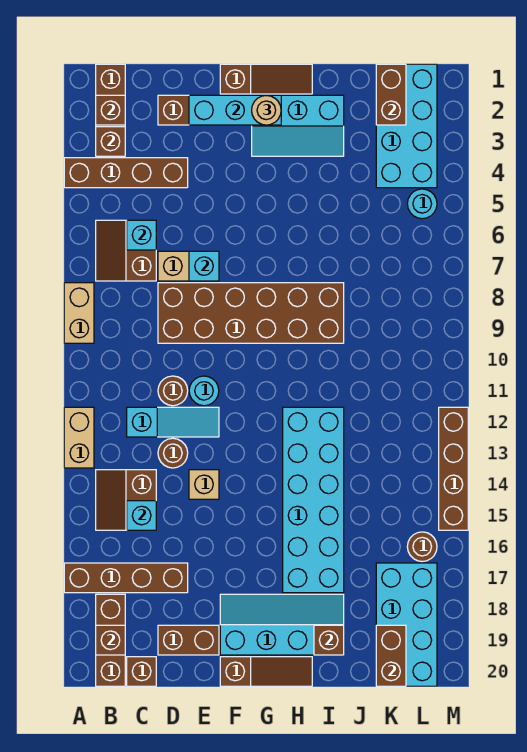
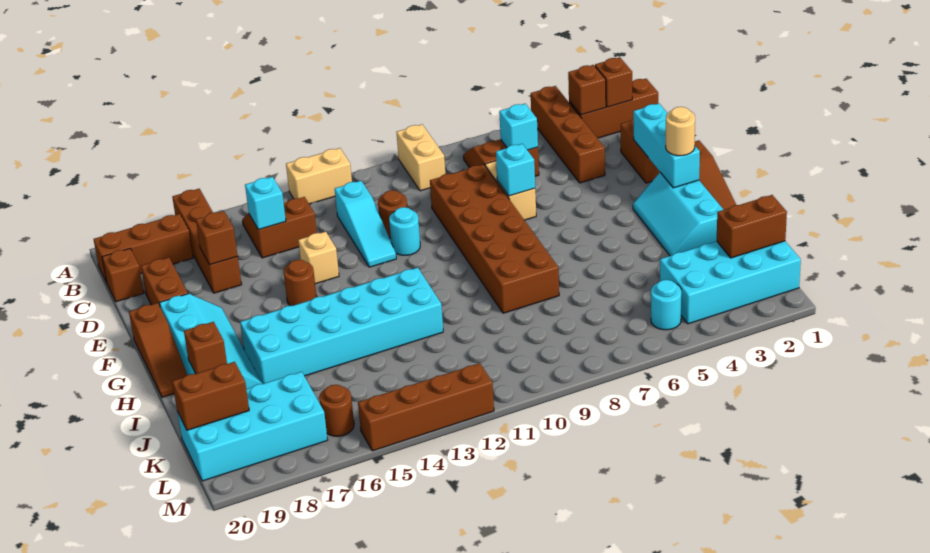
tan 1x2 brick [64,283,94,343] -> tan 1x2 brick turned to [396,124,445,191]
brown 1x1 brick [96,625,125,655] -> brown 1x1 brick moved to [196,211,238,265]
brown 1x1 round brick [158,438,188,468] -> brown 1x1 round brick moved to [284,260,317,306]

